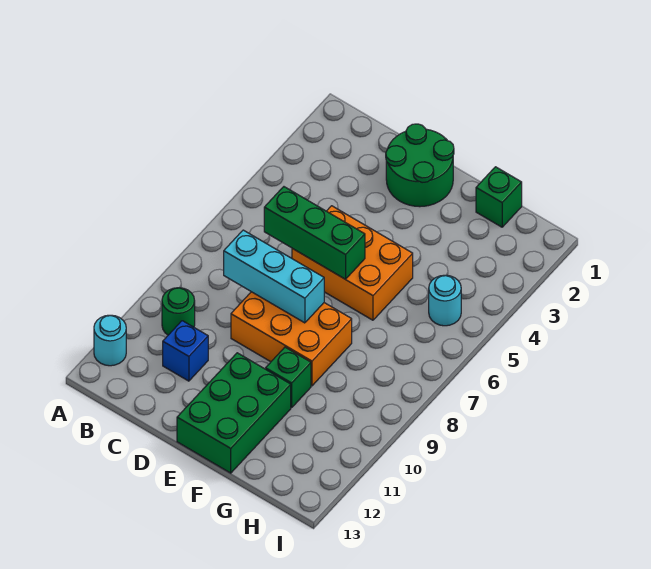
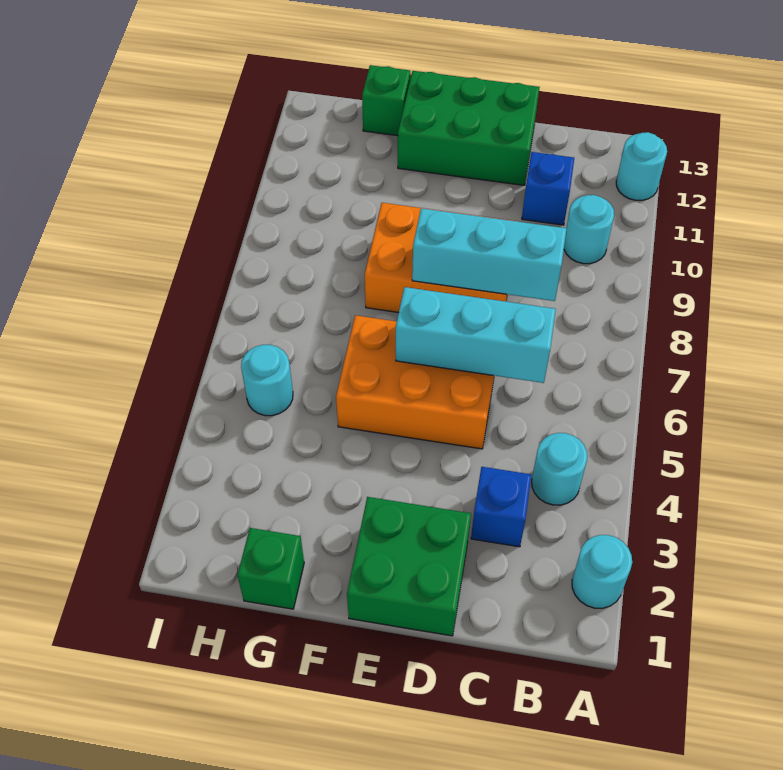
none -> cyan 1x1 round brick [572,535,632,608]
none -> cyan 1x1 round brick [532,433,587,505]
green 1x1 round brick [162,288,195,335] -> cyan 1x1 round brick [564,195,614,264]
none -> blue 1x1 brick [471,467,531,547]
green 1x3 brick [264,187,365,279] -> cyan 1x3 brick [396,287,556,383]
green 2x2 round brick [386,124,454,207] -> green 2x2 brick [347,497,471,636]
green 2x3 brick [177,353,291,473] -> green 2x3 brick turned to [398,71,540,185]
green 1x1 brick [266,347,311,408] -> green 1x1 brick moved to [362,65,410,136]

